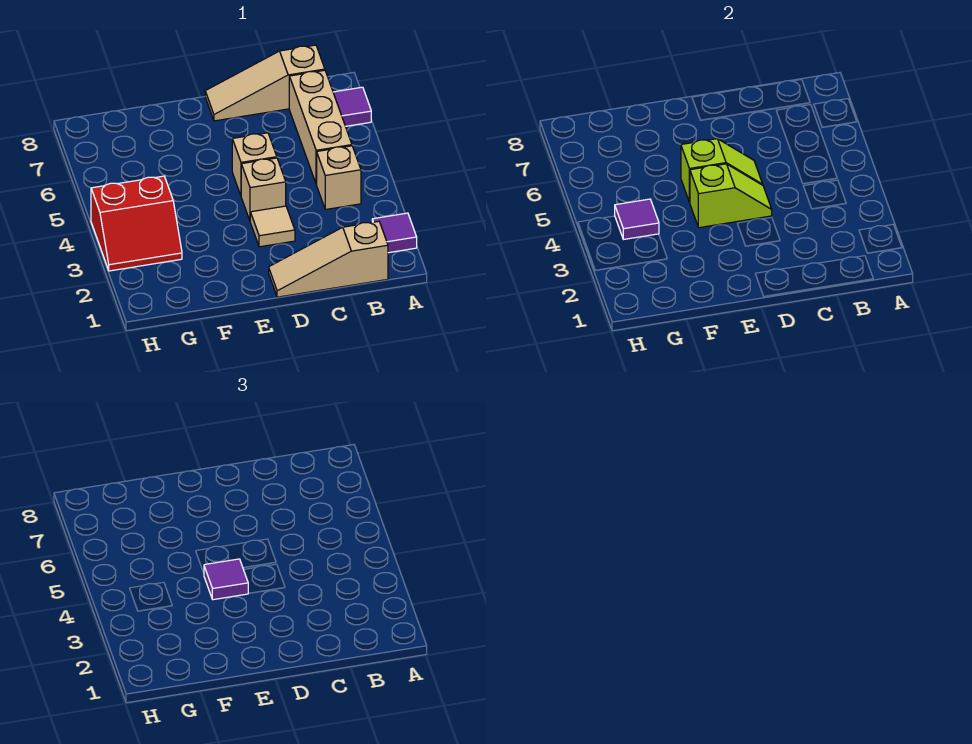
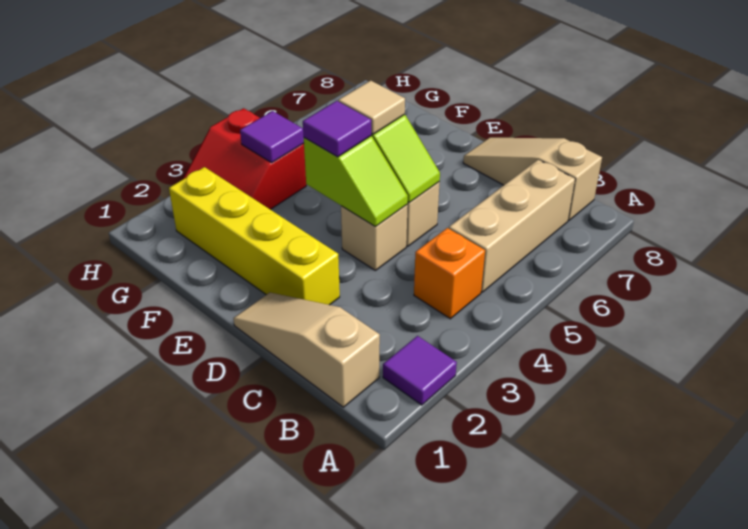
purple 1x1 tile [333,87,371,126] -> none
tan 1x1 brick [317,146,361,210] -> orange 1x1 brick [414,228,485,319]
none -> yellow 1x4 brick [169,167,340,305]
tan 1x1 tile [250,206,295,247] -> tan 1x1 tile moved to [338,80,405,134]

